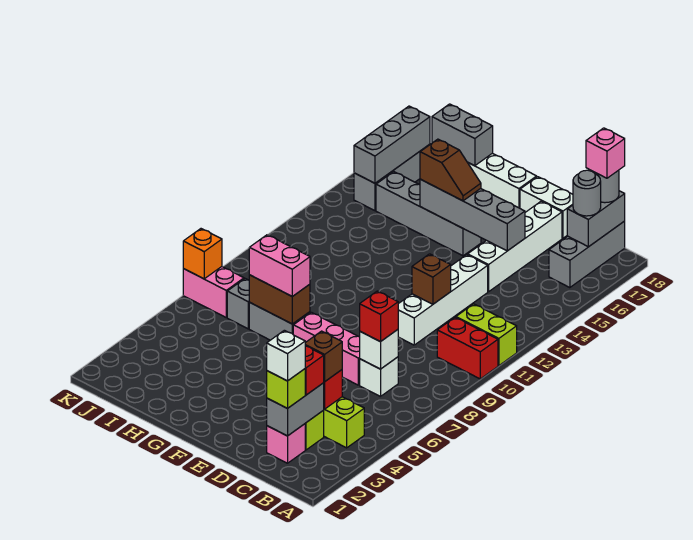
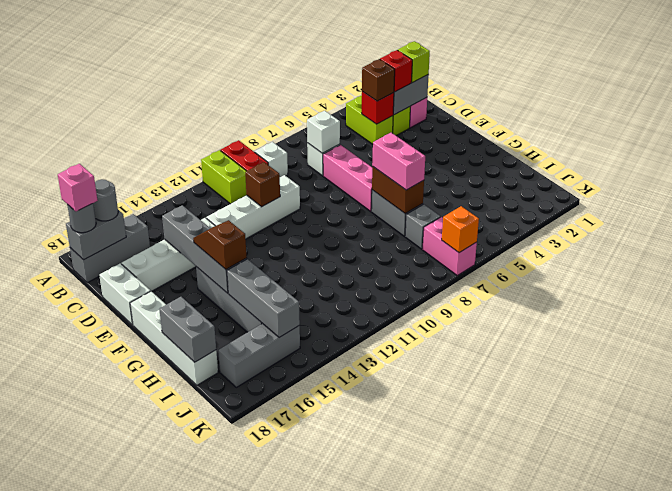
white 1x1 brick [267,330,305,381] -> white 1x1 brick moved to [255,142,288,177]
red 1x1 brick [360,291,398,342] -> none
grey 1x3 brick [354,106,430,183] -> grey 1x3 brick turned to [227,259,300,338]

